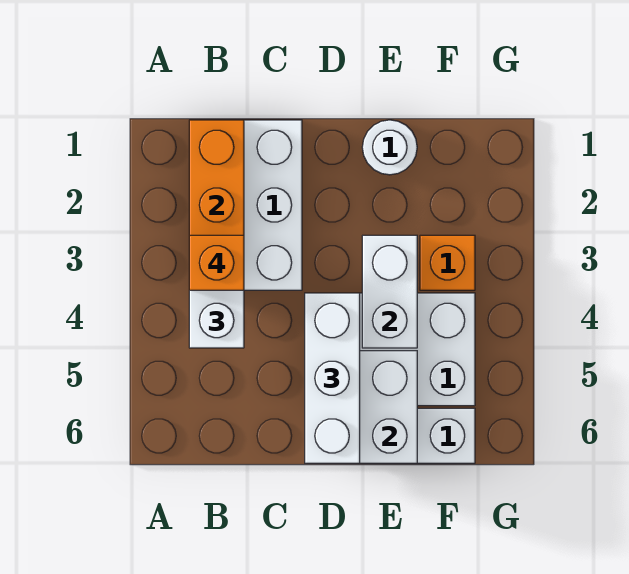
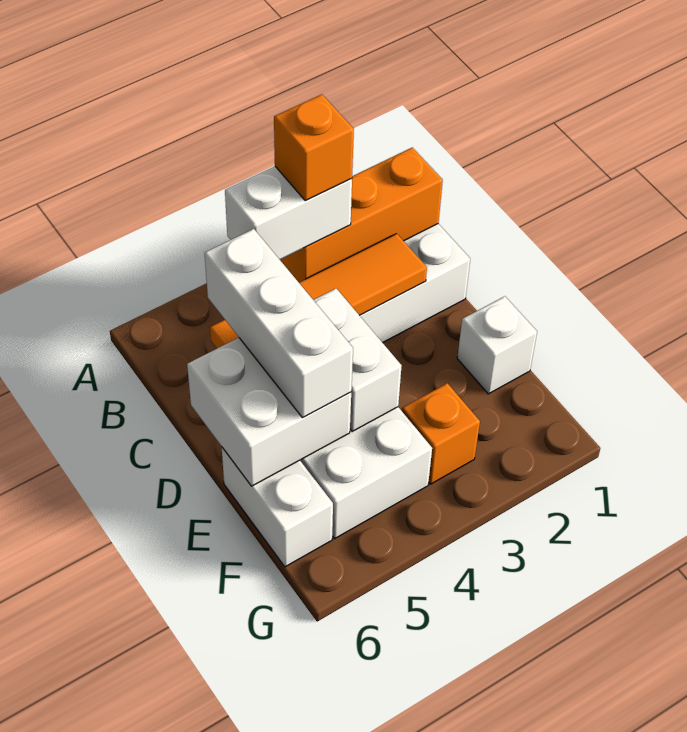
none -> orange 1x4 tile [210,234,427,348]
white 1x3 brick [305,293,360,463] -> white 1x3 brick turned to [205,229,353,418]
white 1x1 round brick [362,120,417,175] -> white 1x1 brick [457,296,537,394]
white 1x2 brick [362,235,417,348] -> white 1x2 brick turned to [314,289,401,432]

